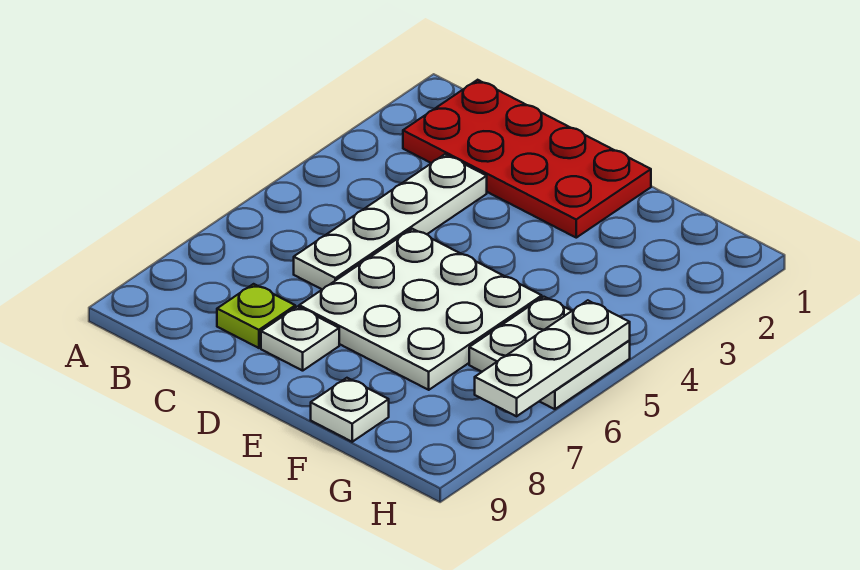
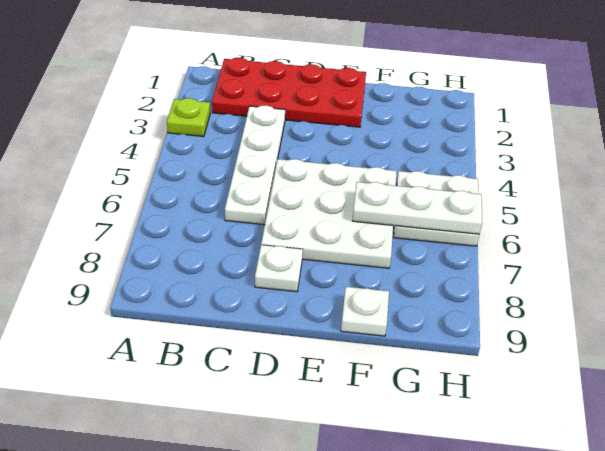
lime 1x1 plate [217,284,295,348] -> lime 1x1 plate moved to [167,98,210,137]
white 1x3 plate [475,300,630,416] -> white 1x3 plate turned to [352,182,482,234]

